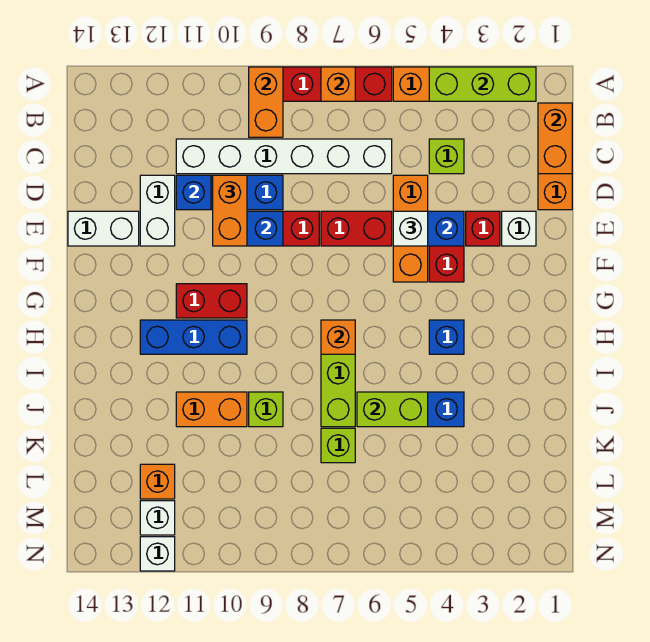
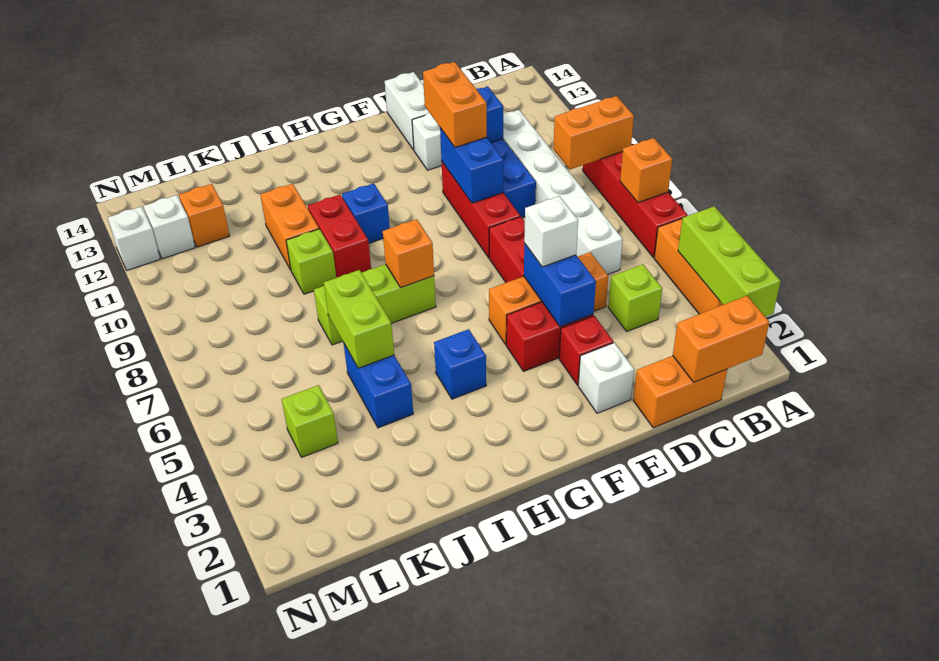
orange 1x2 brick [213,175,247,246] -> orange 1x2 brick turned to [423,62,487,147]
red 1x2 brick [176,284,247,318] -> red 1x2 brick moved to [308,195,371,278]
blue 1x3 brick [140,320,247,354] -> blue 1x1 brick [342,183,390,243]
lime 1x1 brick [321,428,355,463] -> lime 1x1 brick moved to [282,385,338,457]

